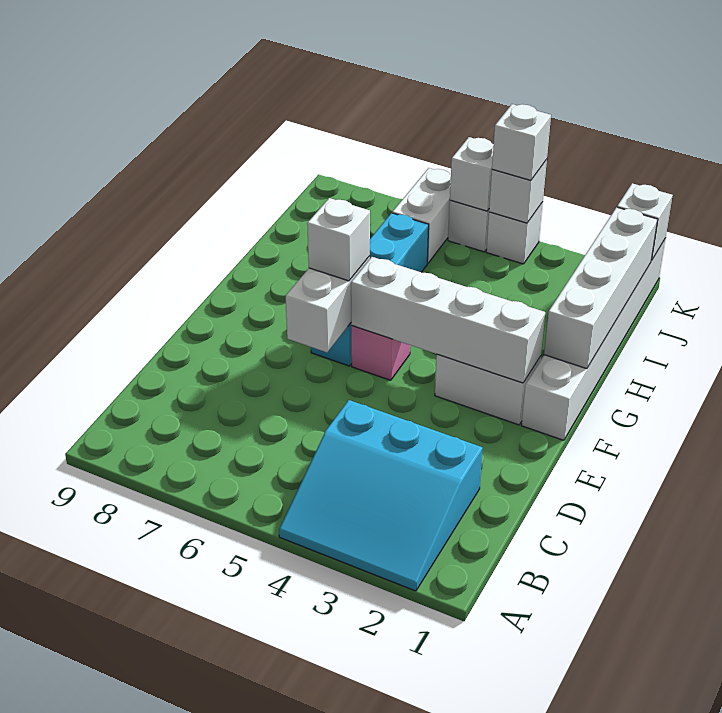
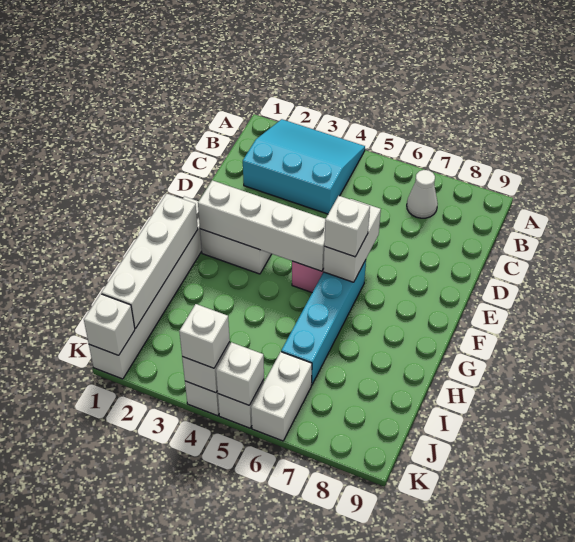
none -> white 1x1 cone [407,170,438,218]

